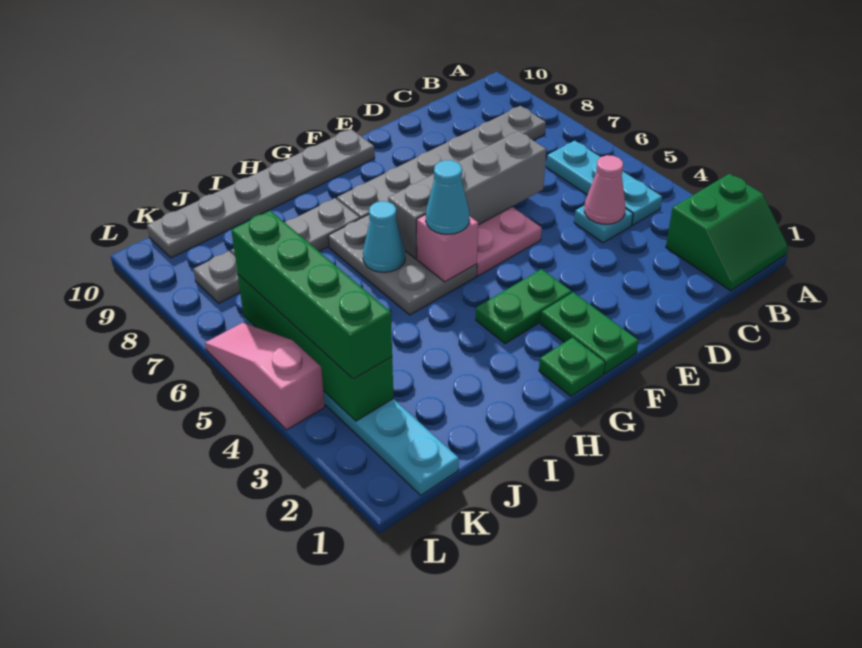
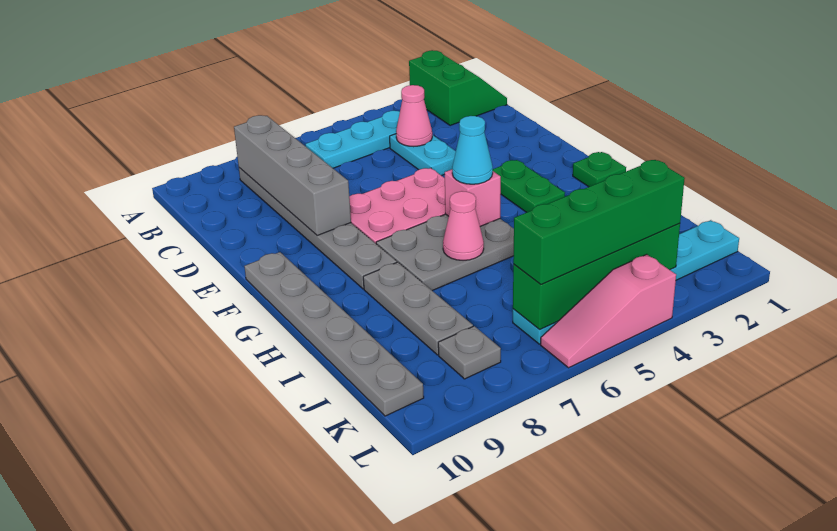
cyan 1x1 plate [574,205,633,243] -> cyan 1x2 plate [390,134,456,176]
grey 1x4 brick [388,131,546,259] -> grey 1x4 brick moved to [234,115,351,235]
green 1x2 plate [541,292,639,374] -> none
cyan 1x1 cone [363,201,405,272] -> pink 1x1 cone [443,191,484,260]

